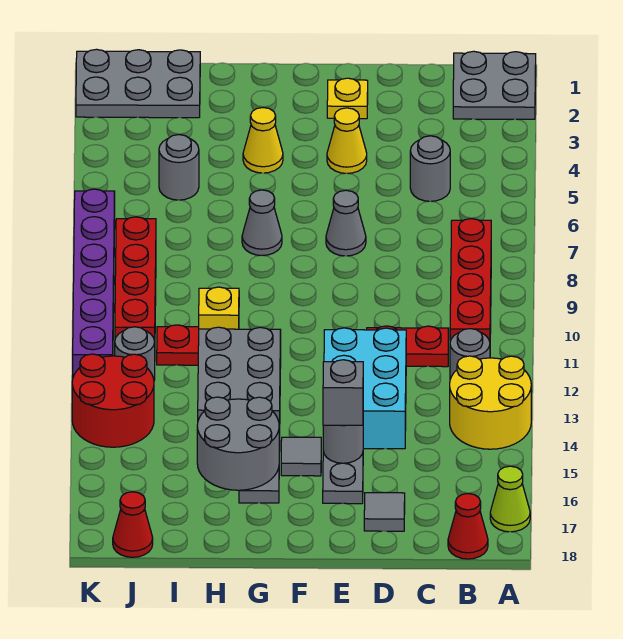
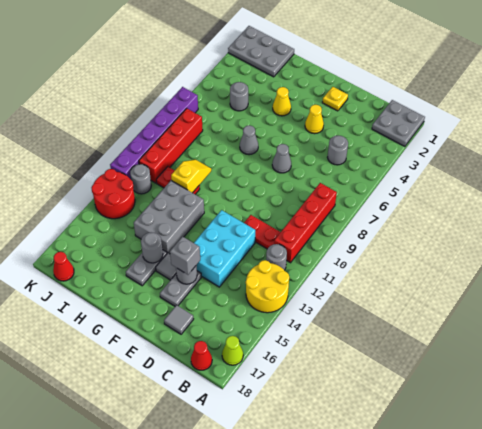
grey 2x2 round brick [197,397,279,490] -> grey 1x1 round brick [141,232,163,263]

